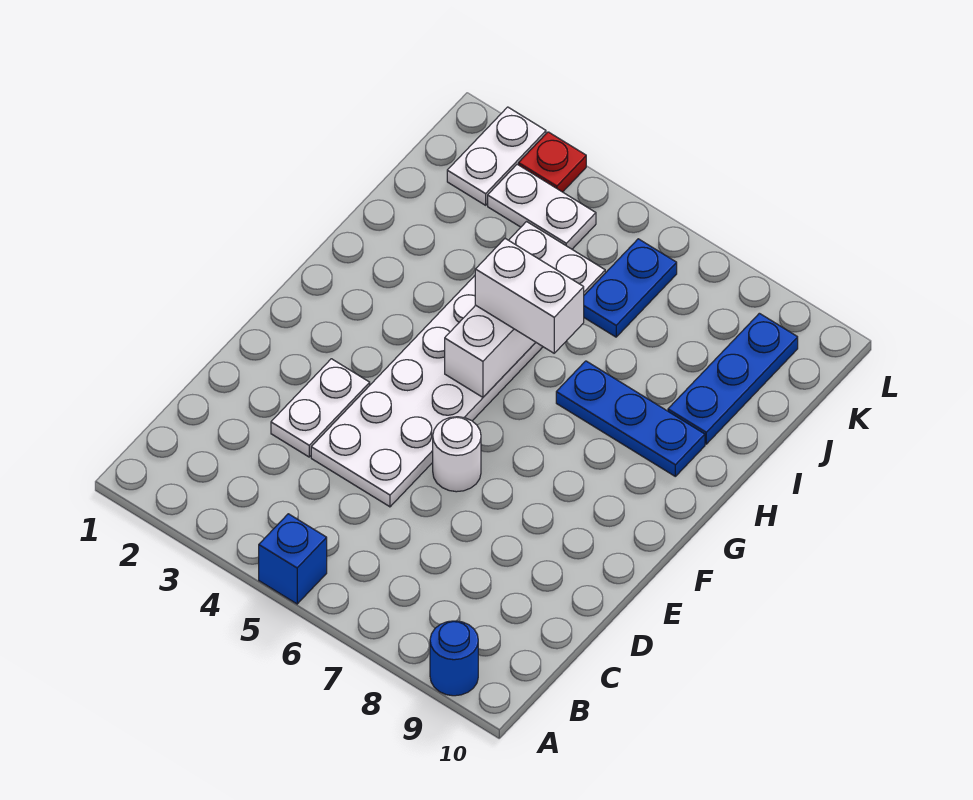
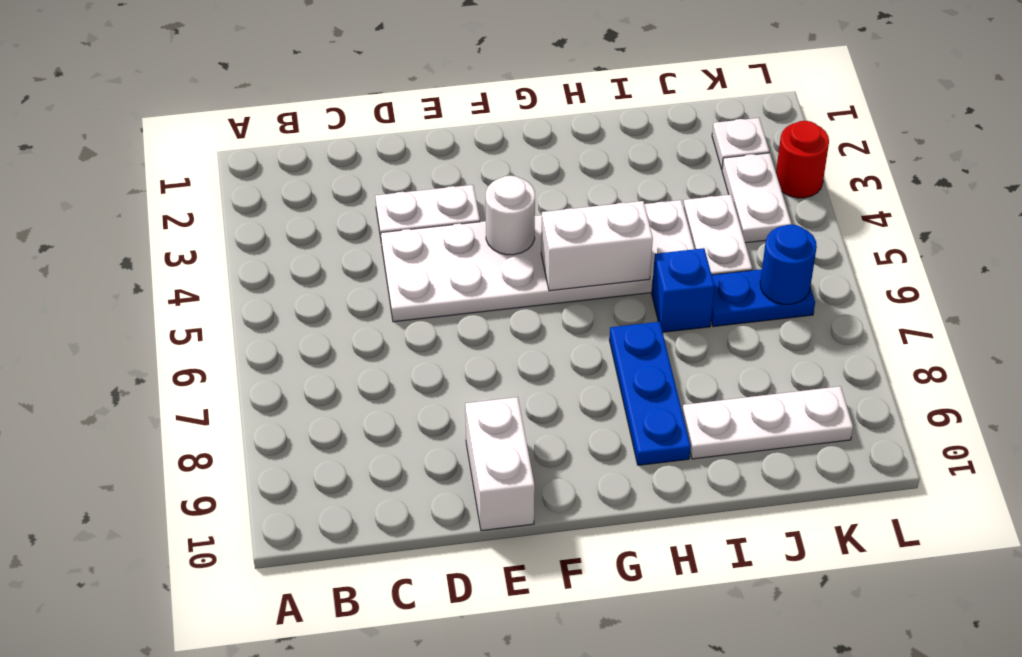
blue 1x1 brick [259,514,327,604] -> blue 1x1 brick moved to [652,248,715,332]
blue 1x1 round brick [430,621,478,696] -> blue 1x1 round brick moved to [760,224,817,304]
white 1x1 round brick [433,417,481,492] -> white 1x1 round brick moved to [486,176,535,255]
white 1x2 brick [475,239,584,353] -> white 1x2 brick moved to [465,397,535,531]
blue 1x3 plate [668,313,798,444] -> white 1x3 plate [682,386,853,459]
white 1x2 plate [447,107,546,205] -> white 1x1 plate [712,118,769,169]
red 1x1 plate [519,132,586,192] -> red 1x1 round brick [776,121,829,198]

